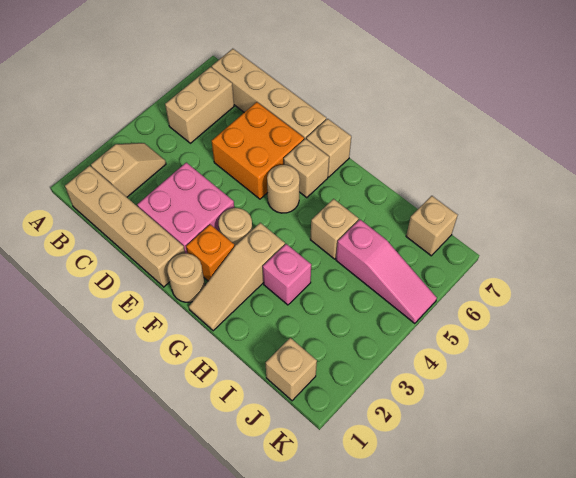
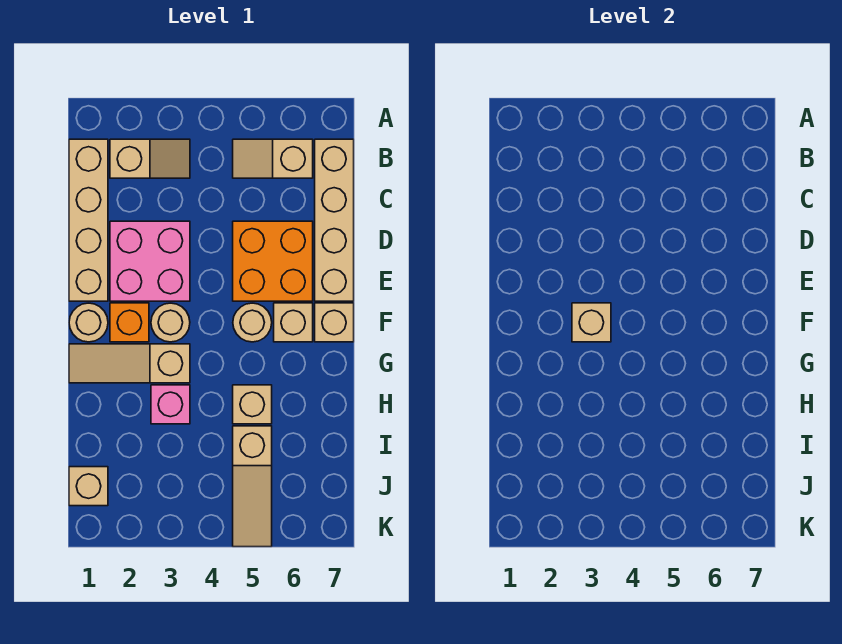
tan 1x2 brick [165,67,234,143] -> tan 1x2 slope [233,139,313,178]
pink 1x3 slope [336,220,437,324] -> tan 1x3 slope [233,426,272,547]
tan 1x1 brick [406,196,458,256] -> tan 1x1 brick moved to [572,303,611,342]

